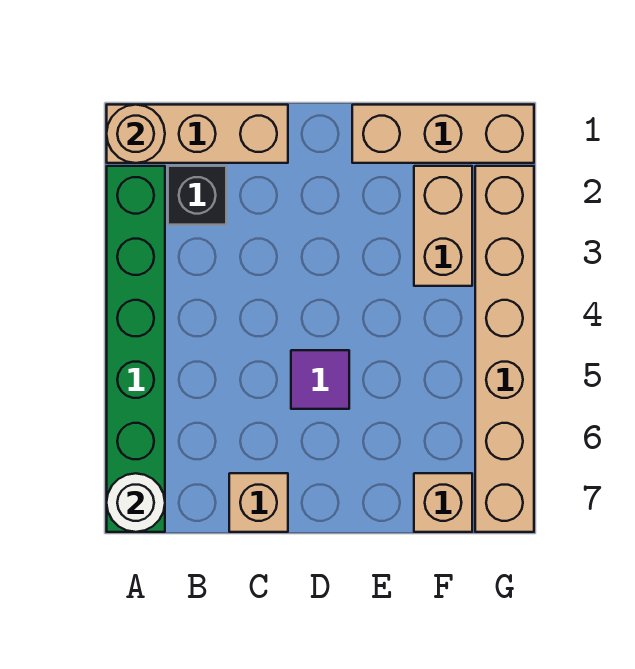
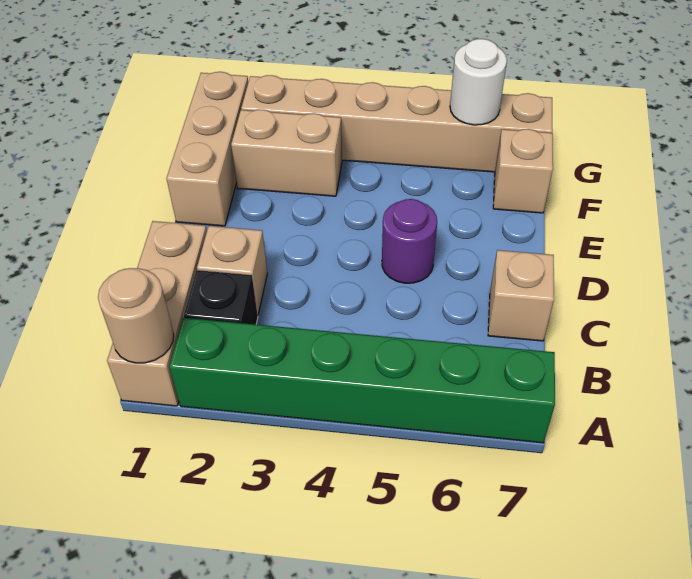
white 1x1 round brick [107,473,165,532] -> white 1x1 round brick moved to [450,39,507,125]
none -> tan 1x1 brick [197,226,267,314]
purple 1x1 tile [291,350,349,409] -> purple 1x1 round brick [382,199,437,283]

